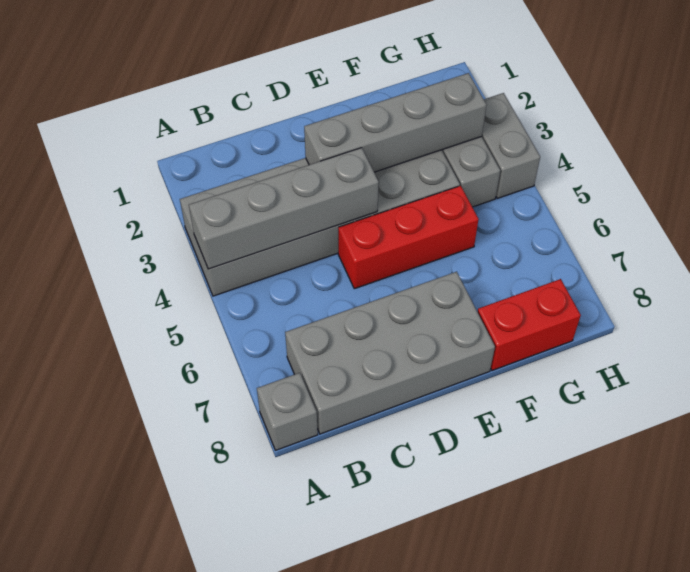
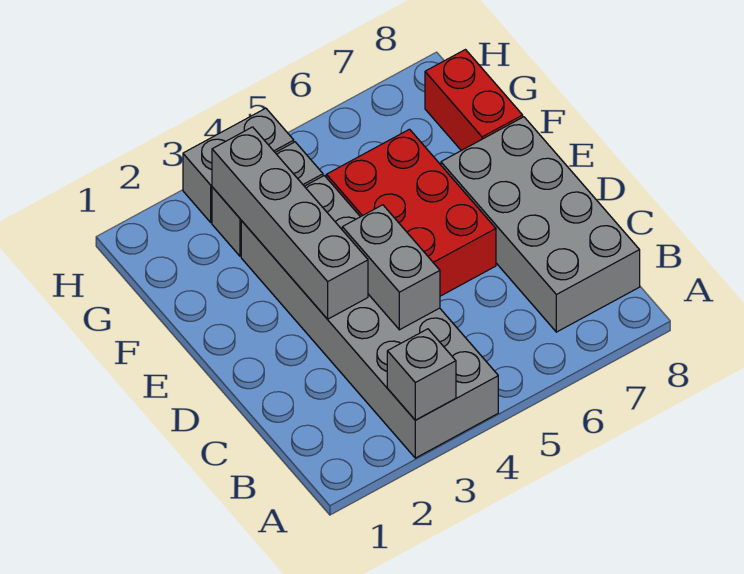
grey 1x4 brick [189,148,379,269] -> grey 1x2 brick [342,205,440,330]
grey 1x1 brick [257,373,318,450] -> grey 1x1 brick moved to [387,329,456,420]
red 1x3 brick [338,186,479,289] -> red 2x3 brick [326,129,496,296]

